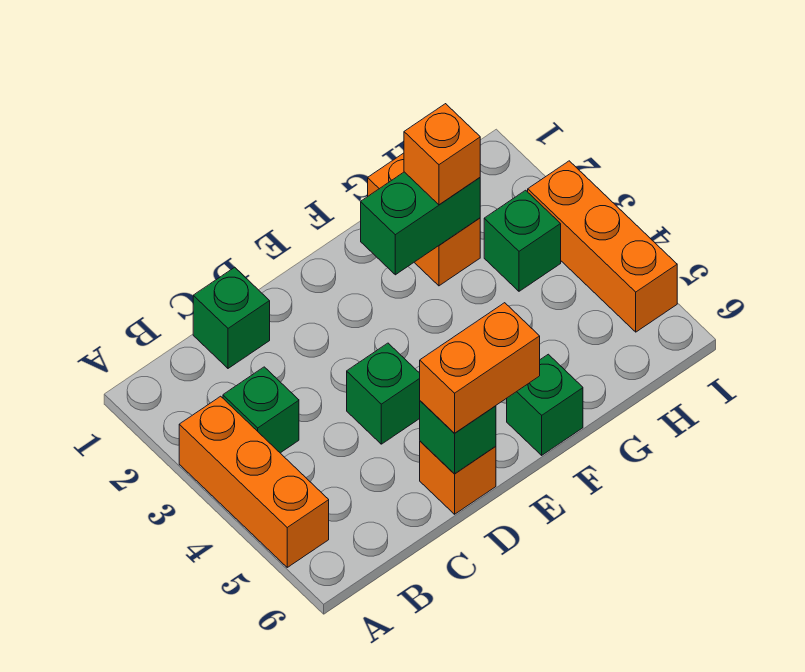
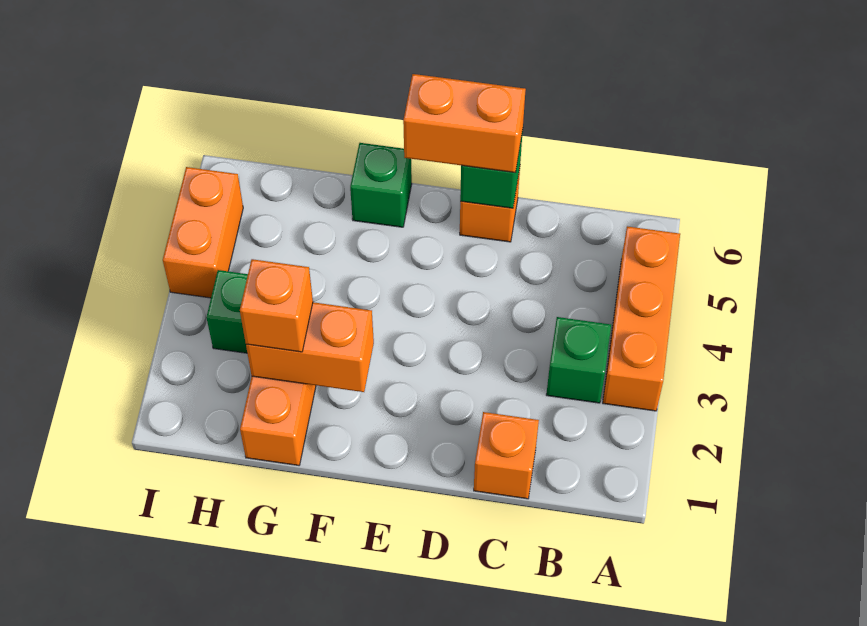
green 1x1 brick [193,267,270,368] -> orange 1x1 brick [474,412,539,499]
green 1x1 brick [347,343,420,444] -> none
green 1x2 brick [361,172,480,275] -> orange 1x2 brick [246,302,374,392]
orange 1x3 brick [528,161,677,332] -> orange 1x2 brick [163,167,243,298]

